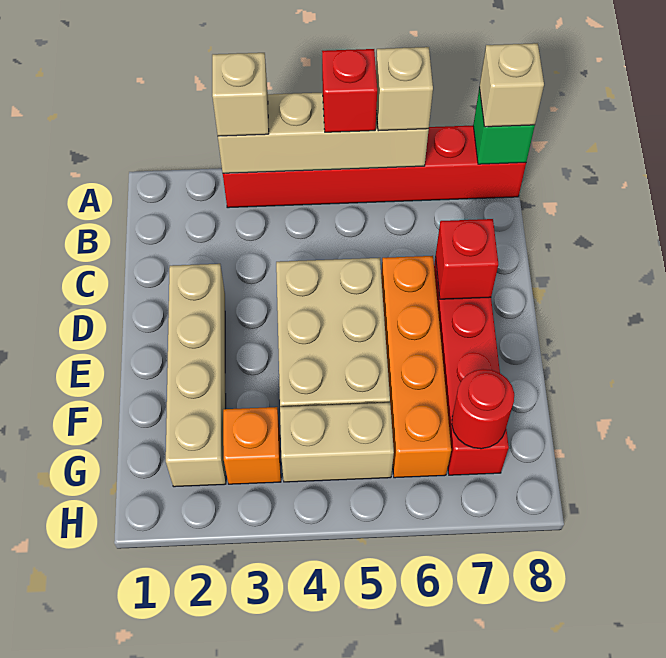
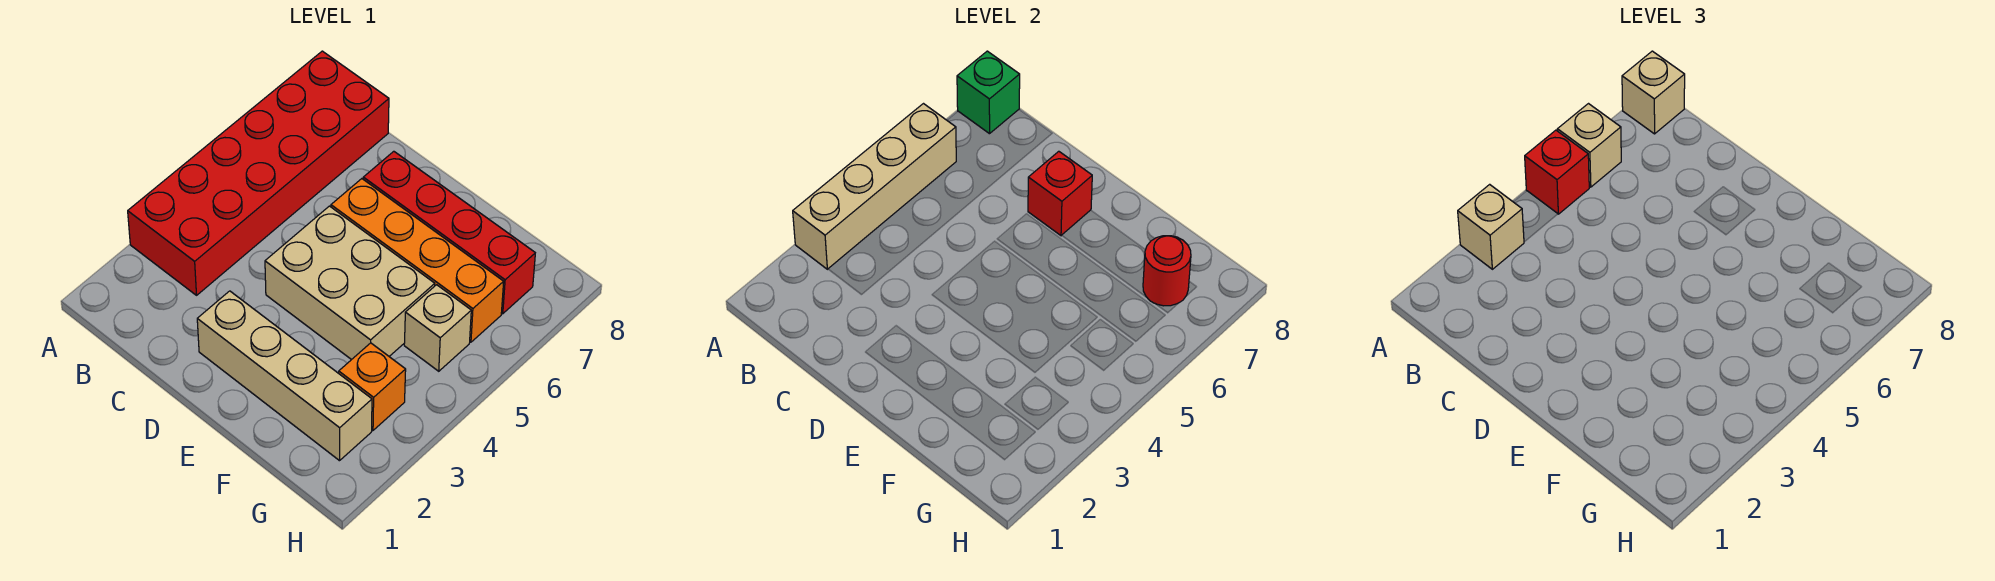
red 1x6 brick [223,126,526,208] -> red 2x6 brick [128,51,389,295]
tan 1x2 brick [280,403,394,482] -> tan 1x1 brick [404,285,471,371]

